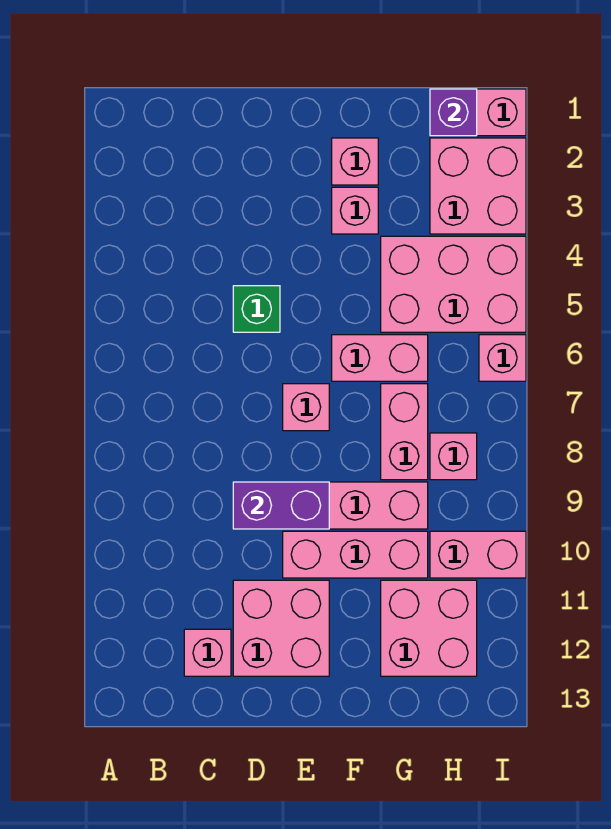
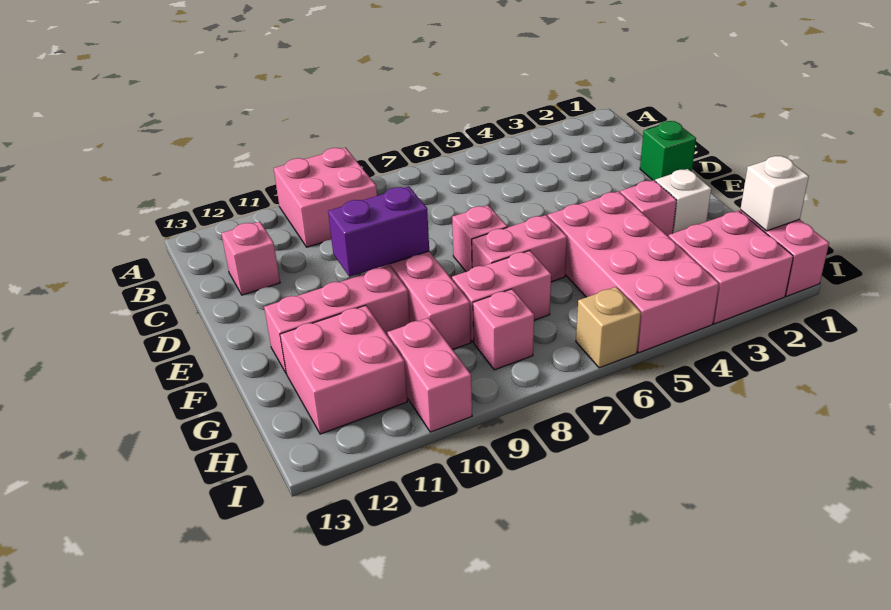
green 1x1 brick [233,286,280,332] -> green 1x1 brick moved to [640,121,696,181]
purple 1x2 brick [233,482,329,529] -> purple 1x2 brick turned to [328,186,429,277]
pink 2x2 brick [233,580,329,676] -> pink 2x2 brick moved to [274,148,377,247]
pink 1x3 brick [283,531,428,578] -> pink 1x3 brick turned to [264,266,410,374]
pink 1x1 brick [332,138,378,185] -> white 1x1 brick [655,169,711,233]
pink 1x2 brick [332,335,428,381] -> pink 1x2 brick turned to [472,215,567,282]
pink 2x3 brick [381,236,526,332] -> pink 2x4 brick [548,191,719,353]
purple 1x1 brick [430,89,477,136] -> white 1x1 brick [740,156,809,231]
pink 1x1 brick [479,335,526,381] -> tan 1x1 brick [576,287,641,368]

